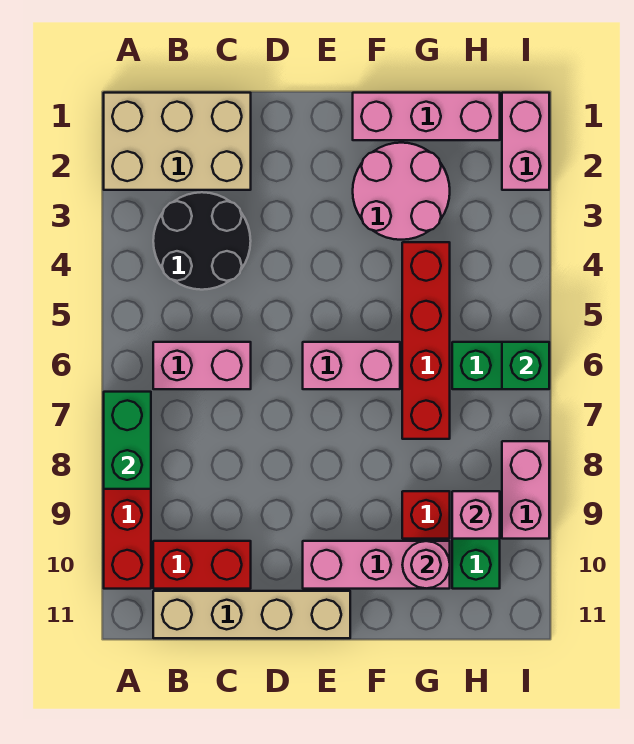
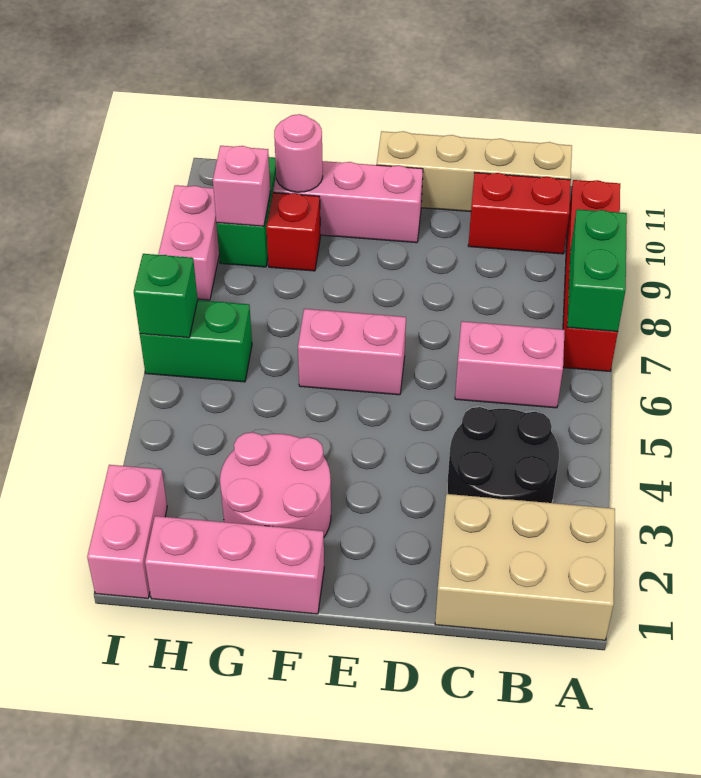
red 1x4 brick [402,242,450,439] -> none

